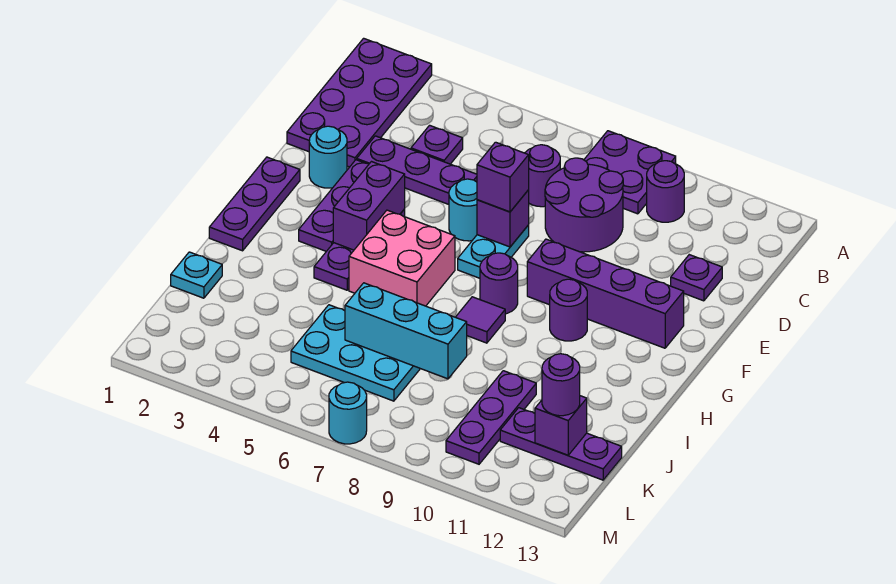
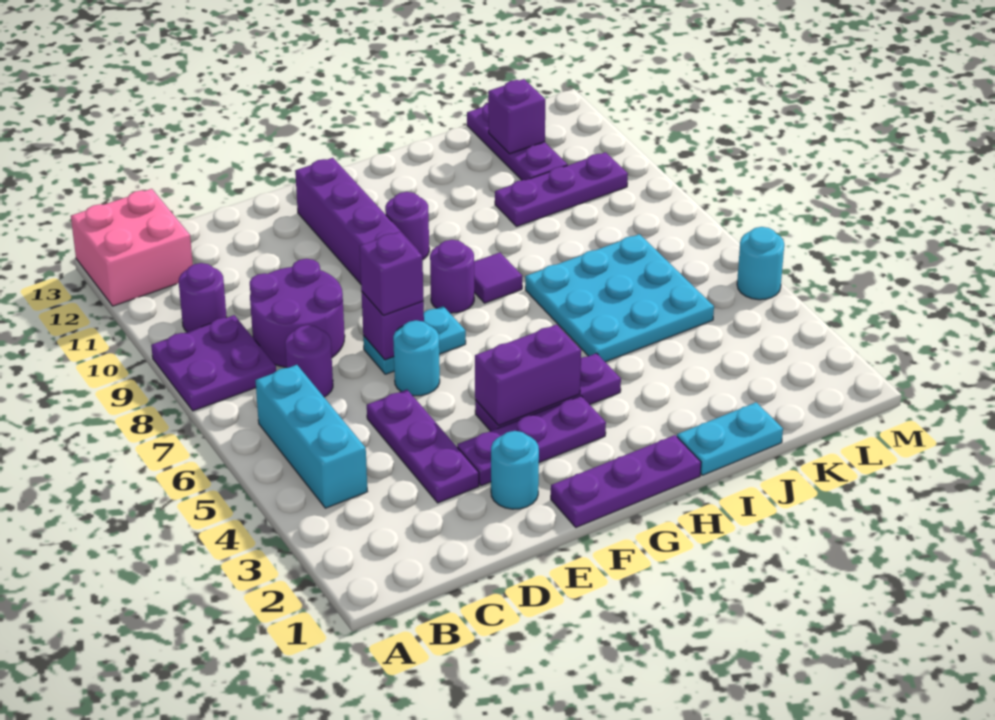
purple 2x4 plate [287,38,432,167] -> none
purple 1x1 plate [411,125,463,164] -> none
purple 1x1 plate [671,255,722,301] -> none
pink 2x2 brick [349,210,455,306] -> pink 2x2 brick moved to [71,189,193,306]
cyan 1x1 plate [171,252,222,298] -> cyan 1x2 plate [677,402,783,475]
cyan 2x3 plate [291,305,420,401] -> cyan 3x3 plate [525,234,714,362]
cyan 1x3 brick [345,283,467,379] -> cyan 1x3 brick moved to [255,365,368,508]
purple 1x1 round brick [542,354,580,416] -> none
cyan 1x1 round brick [329,382,367,444] -> cyan 1x1 round brick moved to [737,227,784,300]

